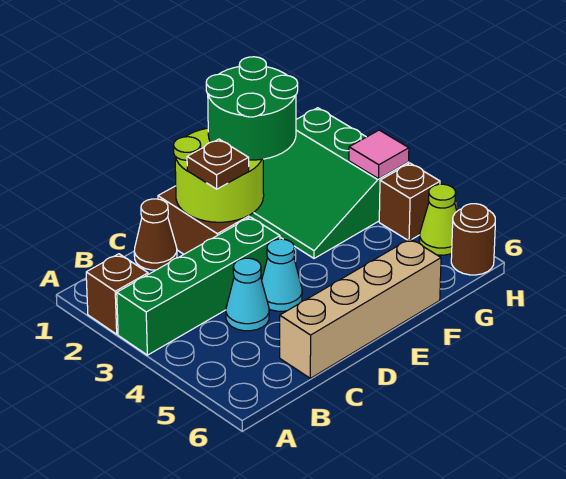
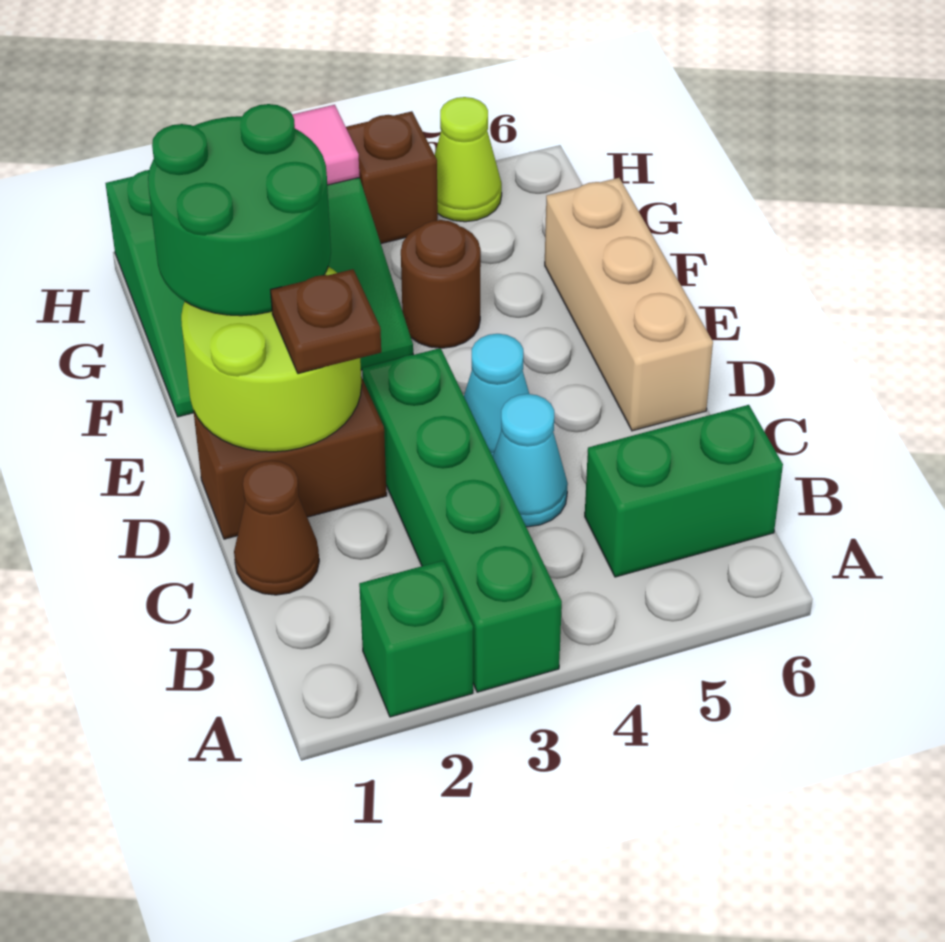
brown 1x1 brick [86,254,148,334] -> green 1x1 brick [359,561,473,717]
none -> green 1x2 brick [585,405,783,577]
tan 1x4 brick [280,239,441,378] -> tan 1x3 brick [545,178,713,431]
brown 1x1 round brick [451,204,495,275] -> brown 1x1 round brick moved to [401,220,481,348]

